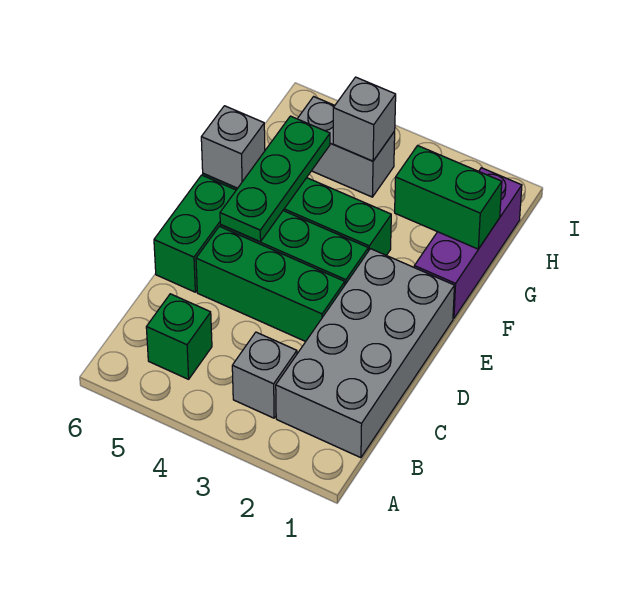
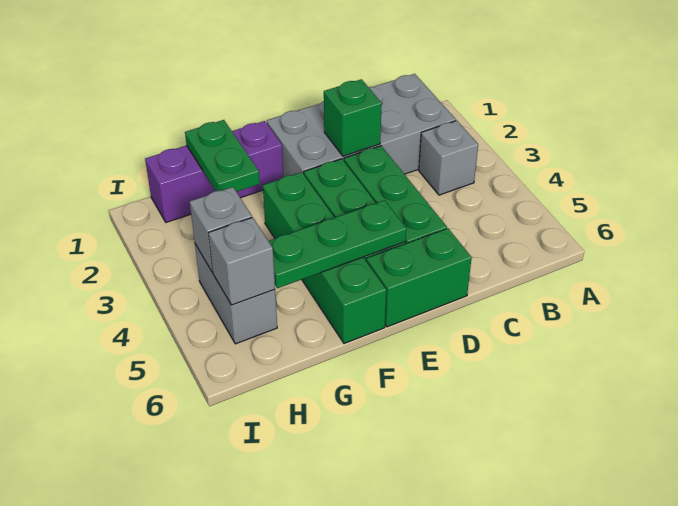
green 1x1 brick [146,294,212,379] -> green 1x1 brick moved to [324,79,382,156]
grey 1x1 brick [201,106,265,188] -> grey 1x1 brick moved to [209,217,275,305]
green 1x2 brick [395,146,502,249] -> green 1x2 plate [185,120,260,192]

